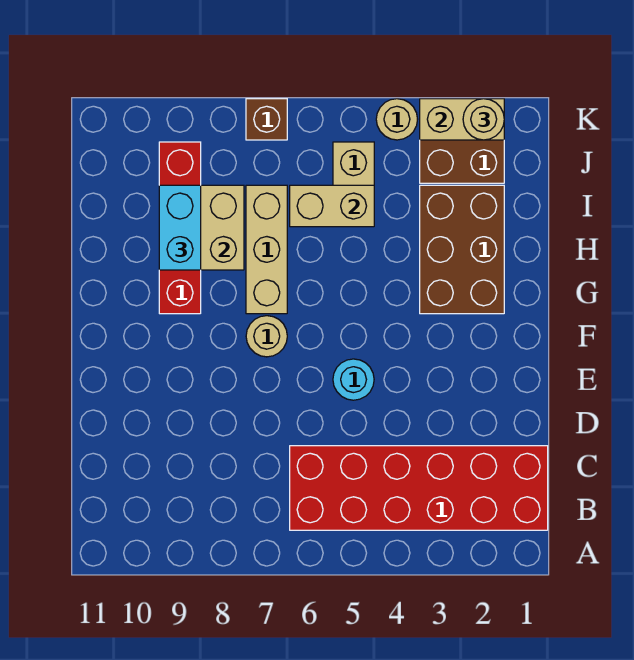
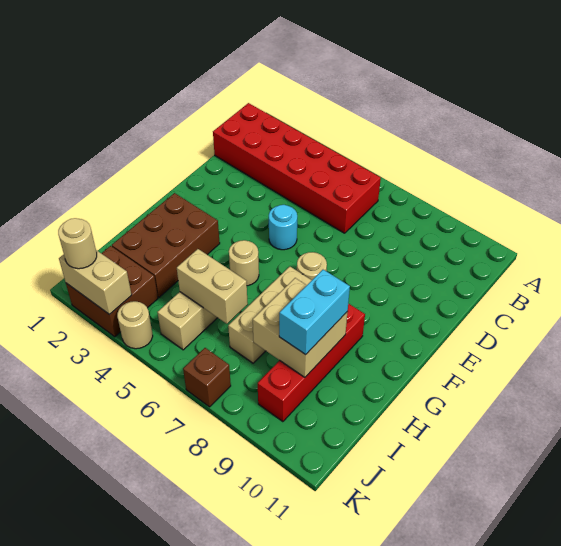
none -> tan 1x1 round brick [229,240,259,286]

